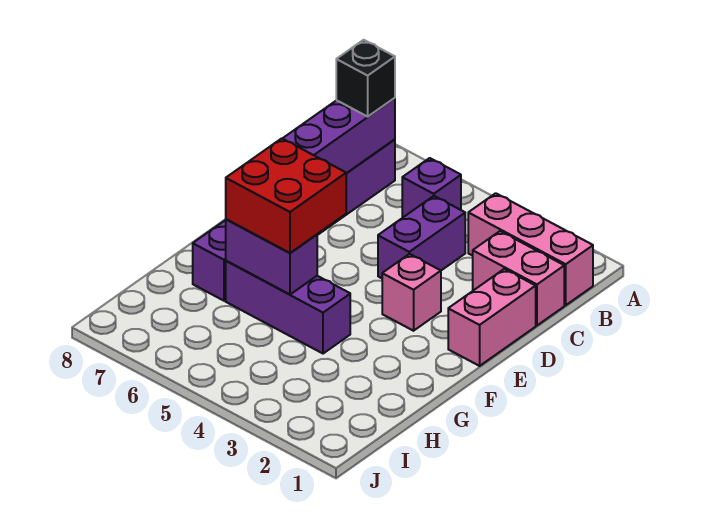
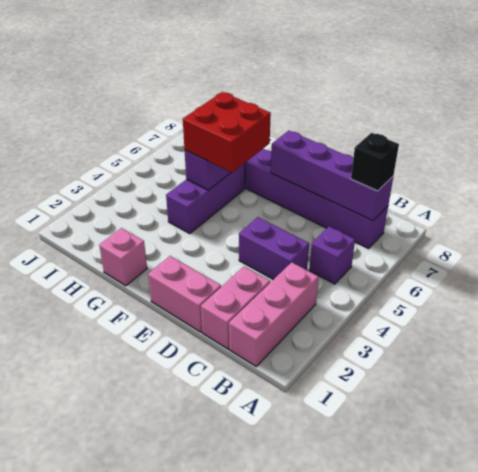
pink 1x1 brick [382,254,441,331] -> pink 1x1 brick moved to [99,228,147,286]

